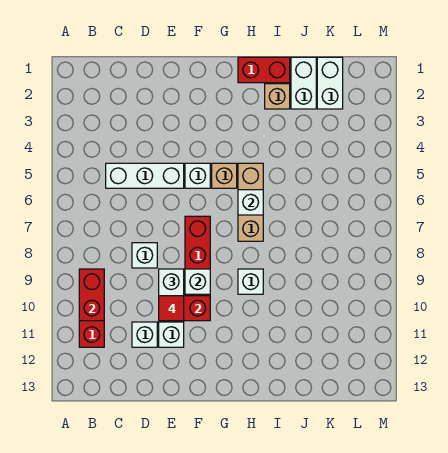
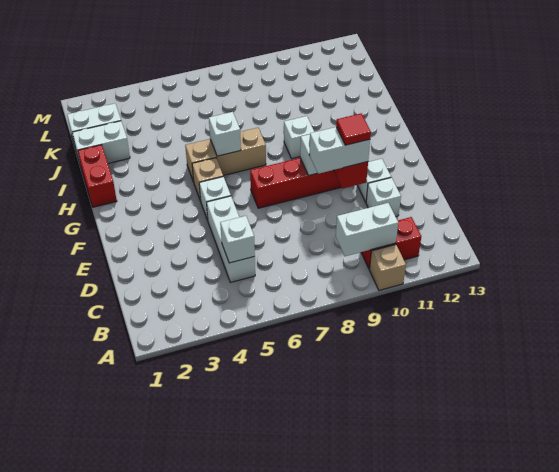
red 1x2 brick [79,269,104,321] -> white 1x2 brick [336,203,398,256]
white 1x1 brick [132,243,157,268] -> white 1x1 brick moved to [220,216,255,263]
tan 1x1 brick [265,84,290,109] -> tan 1x1 brick moved to [369,244,406,290]

